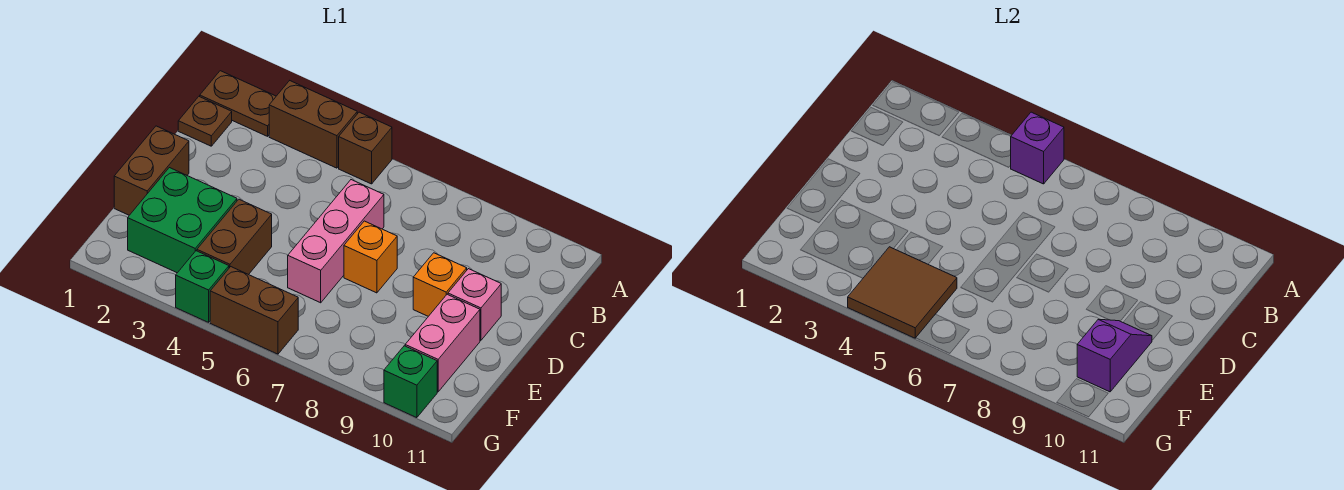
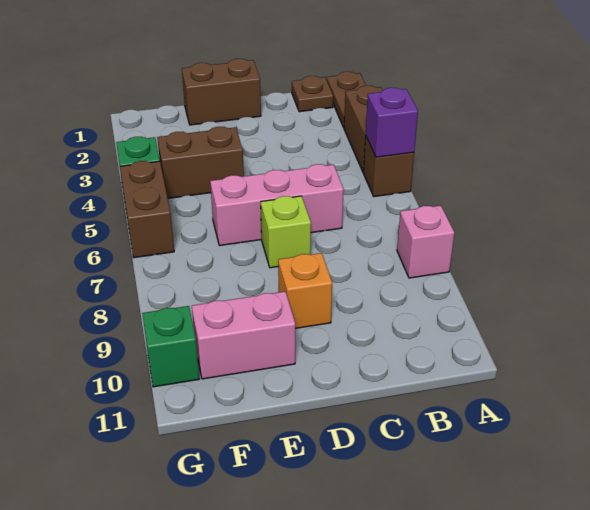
orange 1x1 brick [344,221,397,293] -> lime 1x1 brick [261,196,311,268]
pink 1x1 brick [448,269,501,340] -> pink 1x1 brick moved to [397,206,454,278]
green 2x2 brick [128,168,237,273] -> none
purple 1x2 slope [1077,319,1152,392] -> none
brown 2x2 tile [848,247,957,338] -> none

